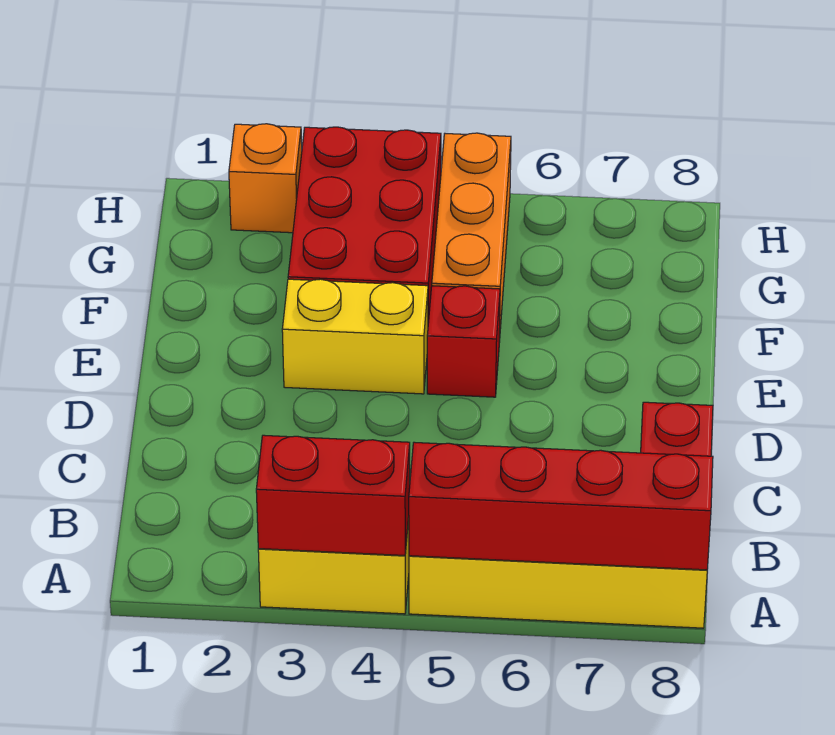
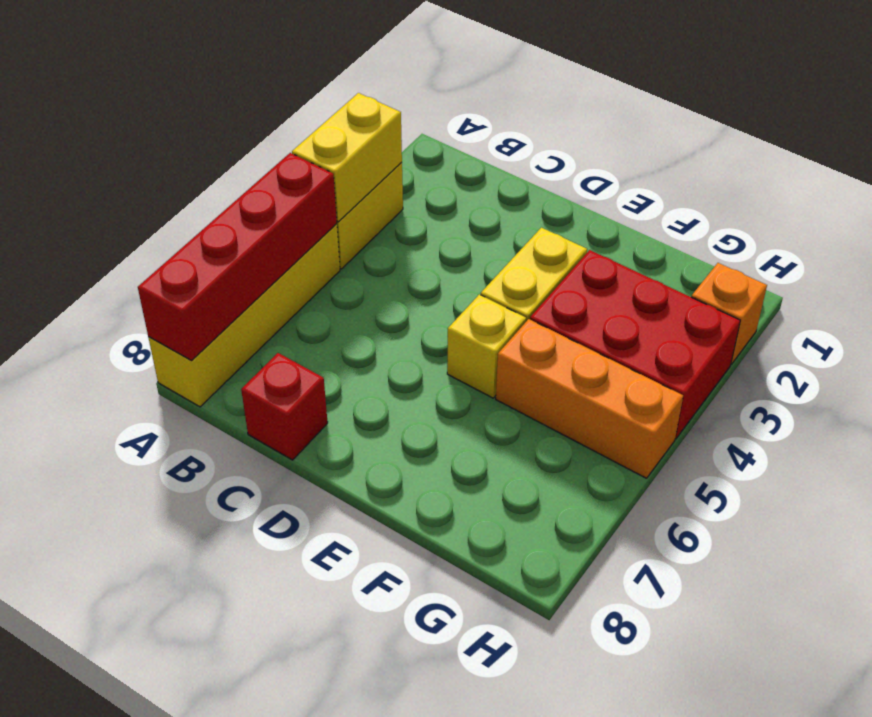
red 1x2 brick [256,435,410,556] -> yellow 1x2 brick [292,93,402,222]
red 1x1 brick [427,286,500,397] -> yellow 1x1 brick [447,294,526,398]

